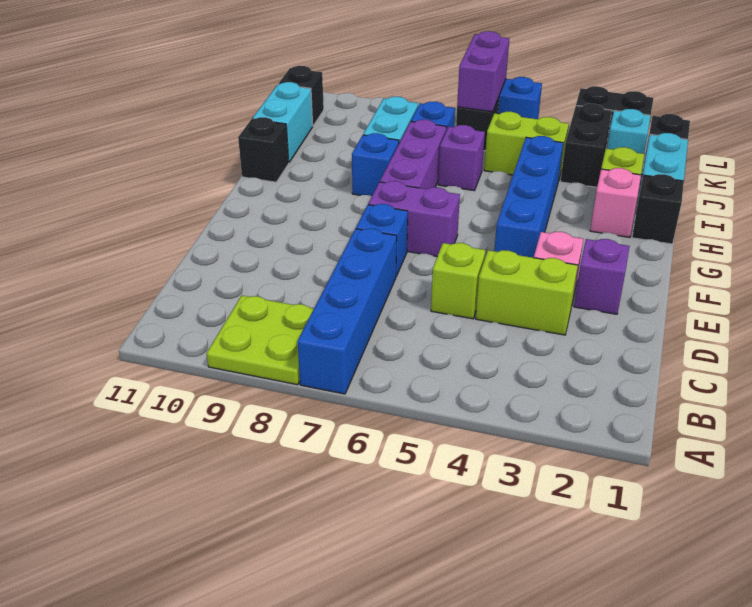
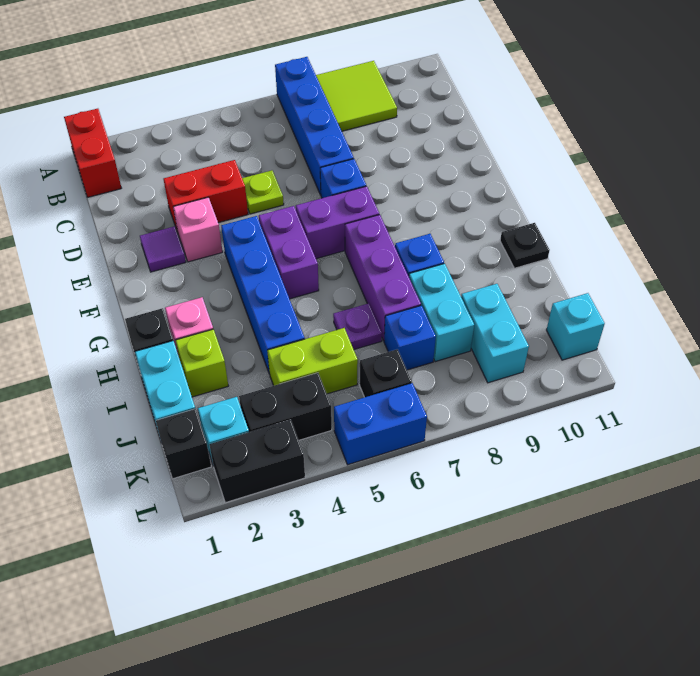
none -> red 1x2 brick [64,109,121,197]
lime 2x2 plate [207,296,314,385] -> lime 2x2 tile [316,61,397,131]
lime 1x2 brick [476,250,578,335] -> red 1x2 brick [164,160,248,230]
lime 1x1 brick [431,243,485,319] -> lime 1x1 plate [242,170,284,214]
purple 1x1 brick [574,239,630,314] -> purple 1x1 tile [140,226,186,272]
black 1x1 brick [238,117,289,182] -> black 1x1 plate [500,223,550,268]
purple 1x1 brick [438,125,485,191] -> purple 1x1 plate [333,303,382,349]
cyan 1x2 brick [252,82,313,162] -> cyan 1x2 brick moved to [461,284,529,383]
black 1x2 brick [560,104,612,187] -> black 1x2 brick turned to [239,373,332,440]
purple 1x2 brick [457,31,509,112] -> purple 1x2 brick moved to [259,206,319,299]
black 1x1 brick [279,66,324,126] -> cyan 1x1 brick [547,293,605,360]

